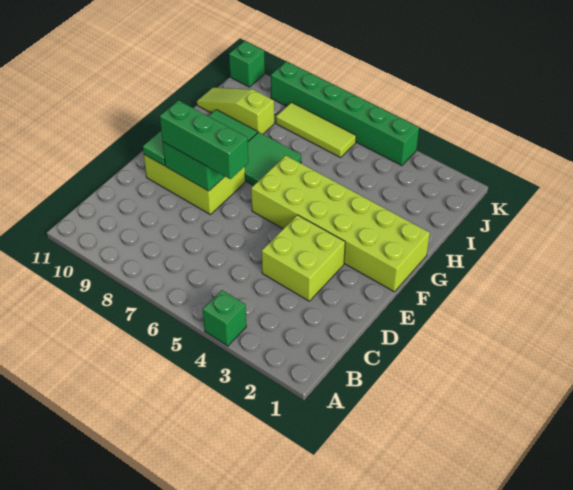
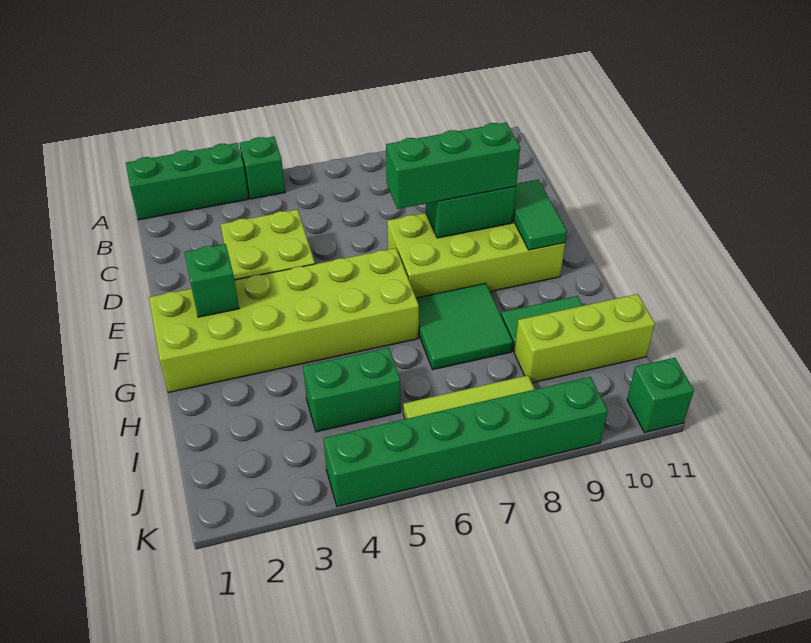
none -> green 1x3 brick [126,143,249,220]
lime 2x3 brick [144,155,245,215] -> lime 2x4 brick [387,213,565,298]
none -> green 1x1 brick [184,244,239,317]
none -> green 1x2 brick [303,348,401,432]
lime 1x3 slope [197,88,274,134] -> lime 1x3 brick [514,294,655,383]

